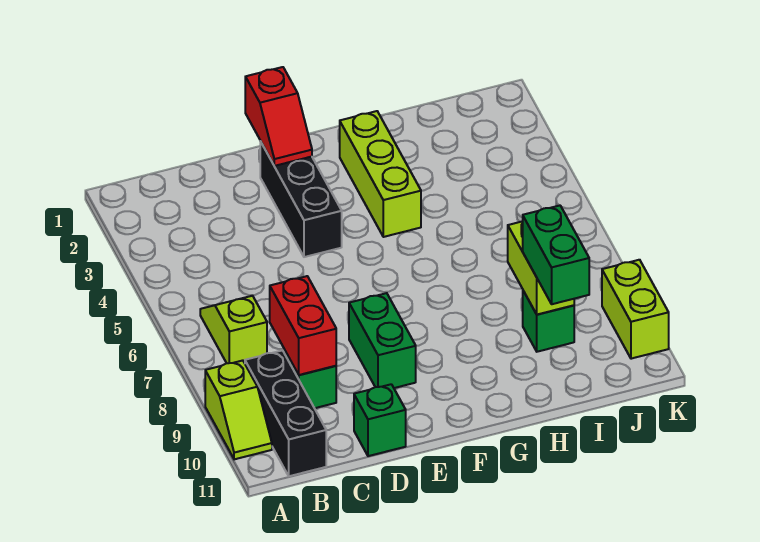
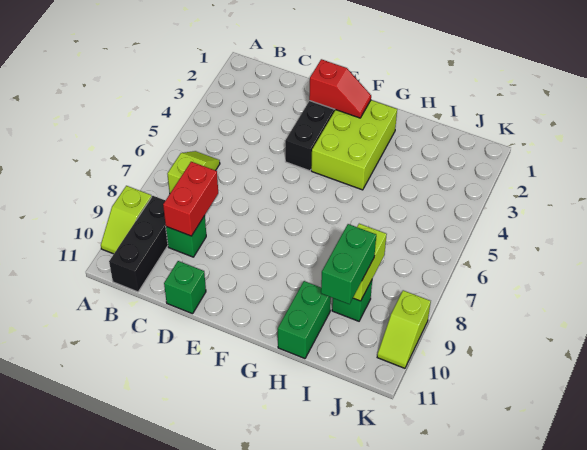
red 1x2 slope [245,67,312,166] -> red 1x2 slope turned to [309,59,371,118]
green 1x2 brick [349,293,416,388] -> green 1x2 brick moved to [278,281,331,359]
lime 1x3 brick [340,111,421,237] -> lime 2x3 brick [311,100,397,190]
lime 1x2 brick [602,260,669,359] -> lime 1x2 slope [377,290,431,368]

